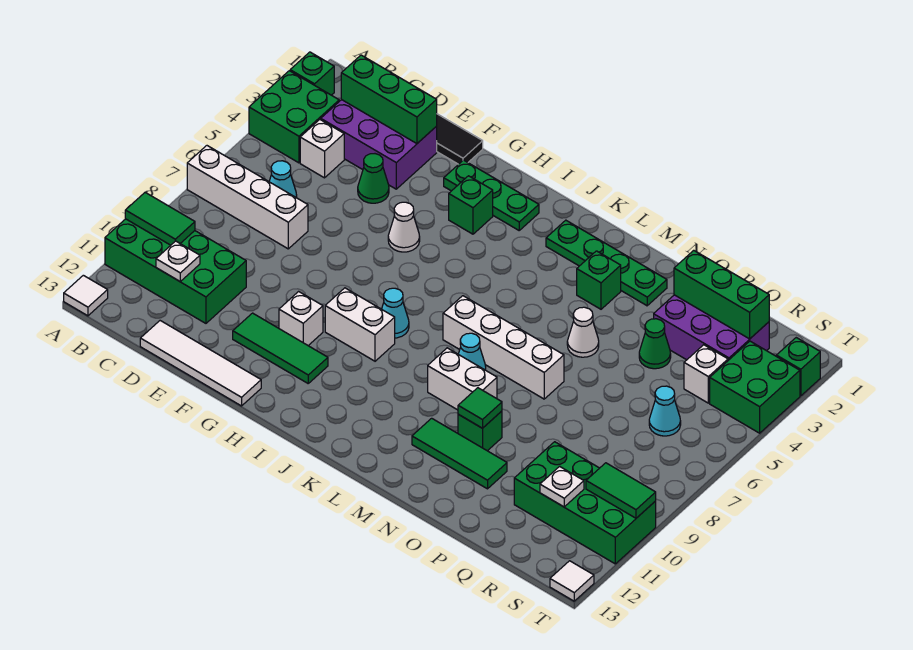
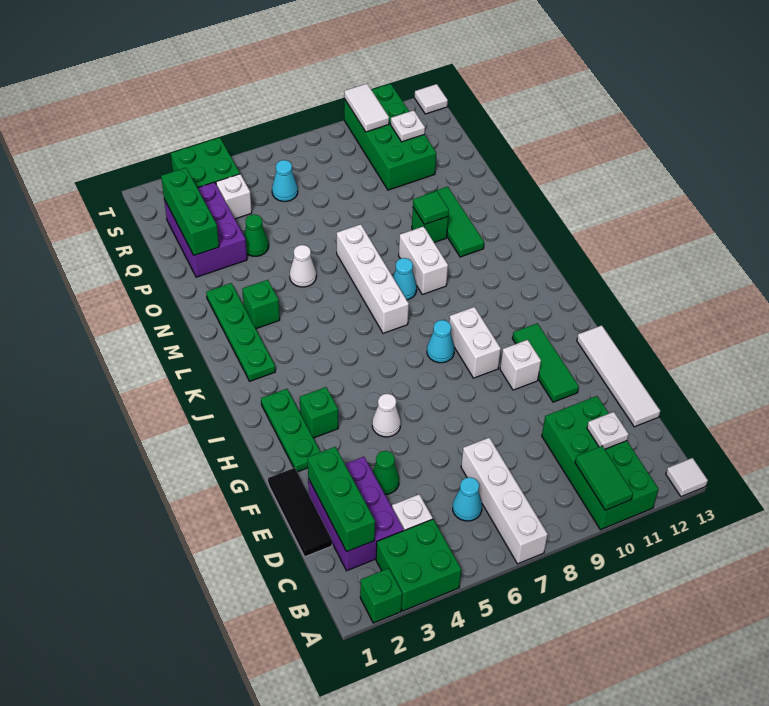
green 1x2 tile [586,463,656,518] -> white 1x2 tile [344,84,389,132]
green 1x1 brick [776,338,820,396] -> none

